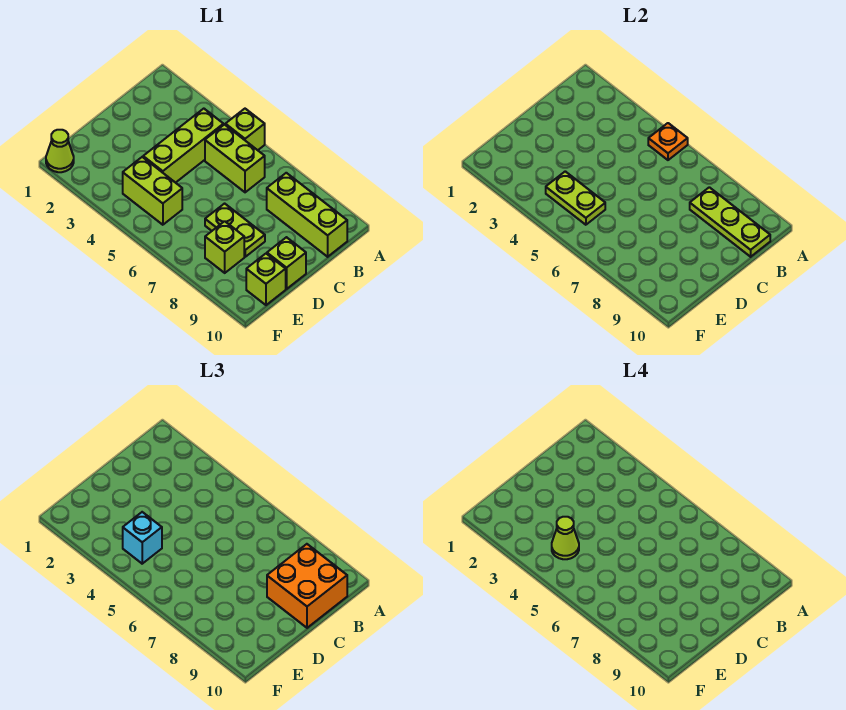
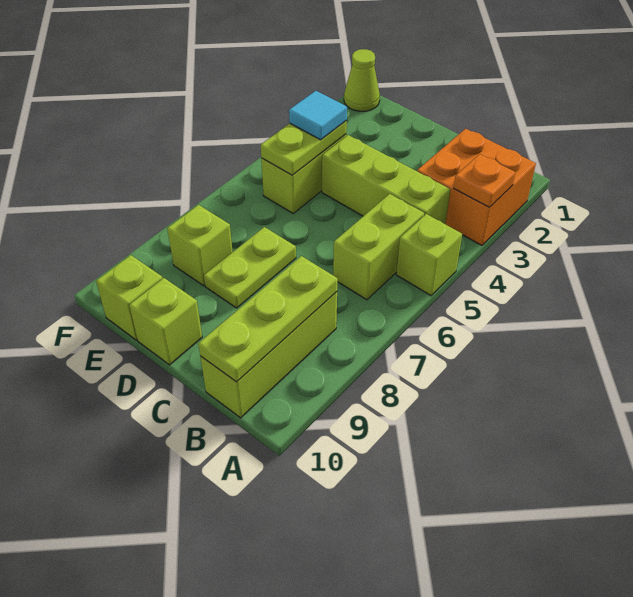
orange 1x1 plate [648,123,688,160] -> orange 1x1 plate moved to [454,154,515,207]
orange 2x2 brick [267,544,347,628] -> orange 2x2 brick moved to [417,129,536,245]
cyan 1x1 brick [123,512,162,564] -> cyan 1x1 tile [289,91,347,140]
lime 1x1 cone [552,517,579,559] -> none

